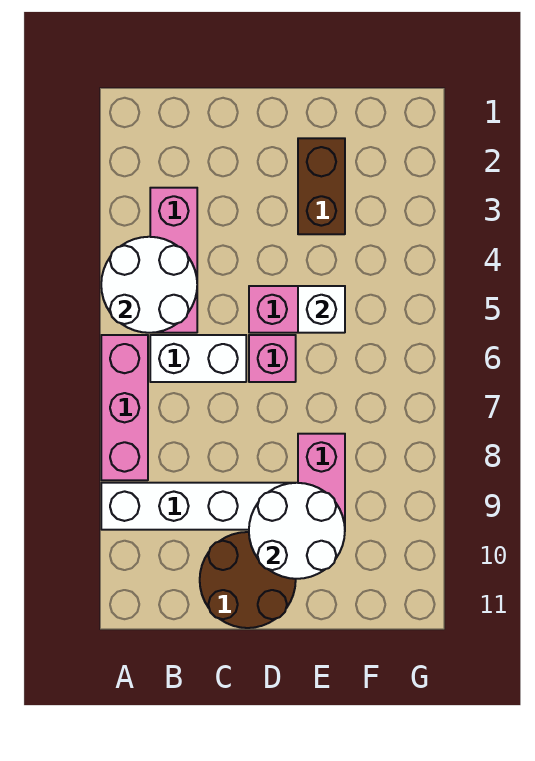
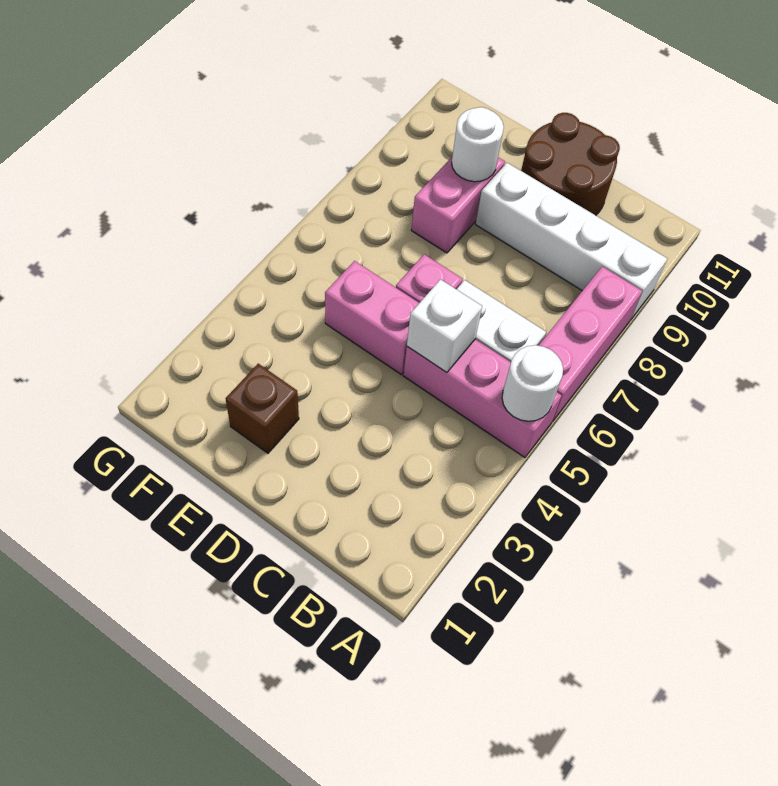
white 2x2 round brick [101,237,197,333] -> white 1x1 round brick [502,345,563,421]
pink 1x3 brick [150,188,197,333] -> pink 1x3 brick turned to [403,339,562,458]
white 2x2 round brick [249,483,345,579] -> white 1x1 round brick [452,107,504,182]
brown 1x2 brick [298,138,345,234] -> brown 1x1 brick [226,364,299,453]
white 1x1 brick [298,286,345,333] -> white 1x1 brick moved to [407,279,482,372]

